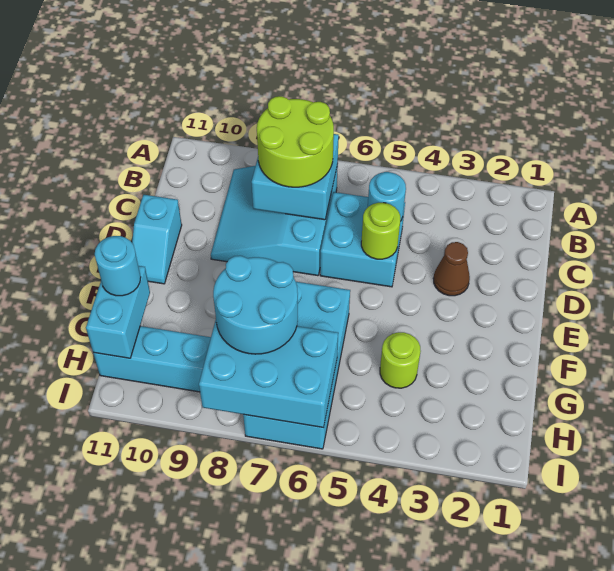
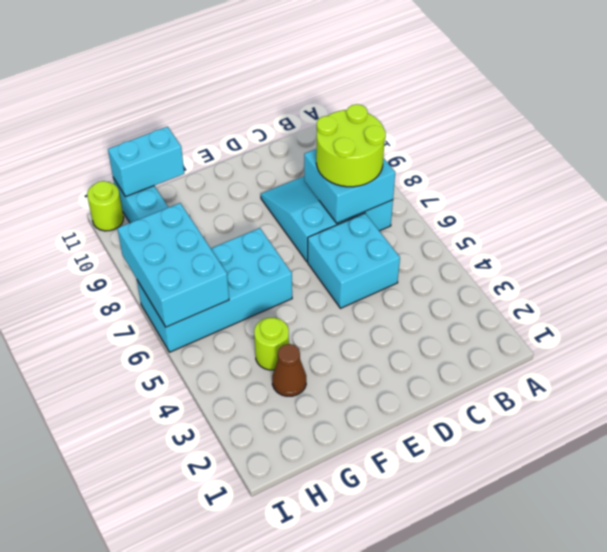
cyan 1x1 round brick [368,172,406,221] -> none
brown 1x1 cone [433,242,470,296] -> brown 1x1 cone moved to [272,344,306,396]
lime 1x1 round brick [361,203,400,259] -> lime 1x1 round brick moved to [87,181,124,231]
cyan 1x2 slope [132,195,182,284] -> none
cyan 2x2 round brick [213,256,298,354] -> none
cyan 1x1 round brick [95,236,141,296] -> none

